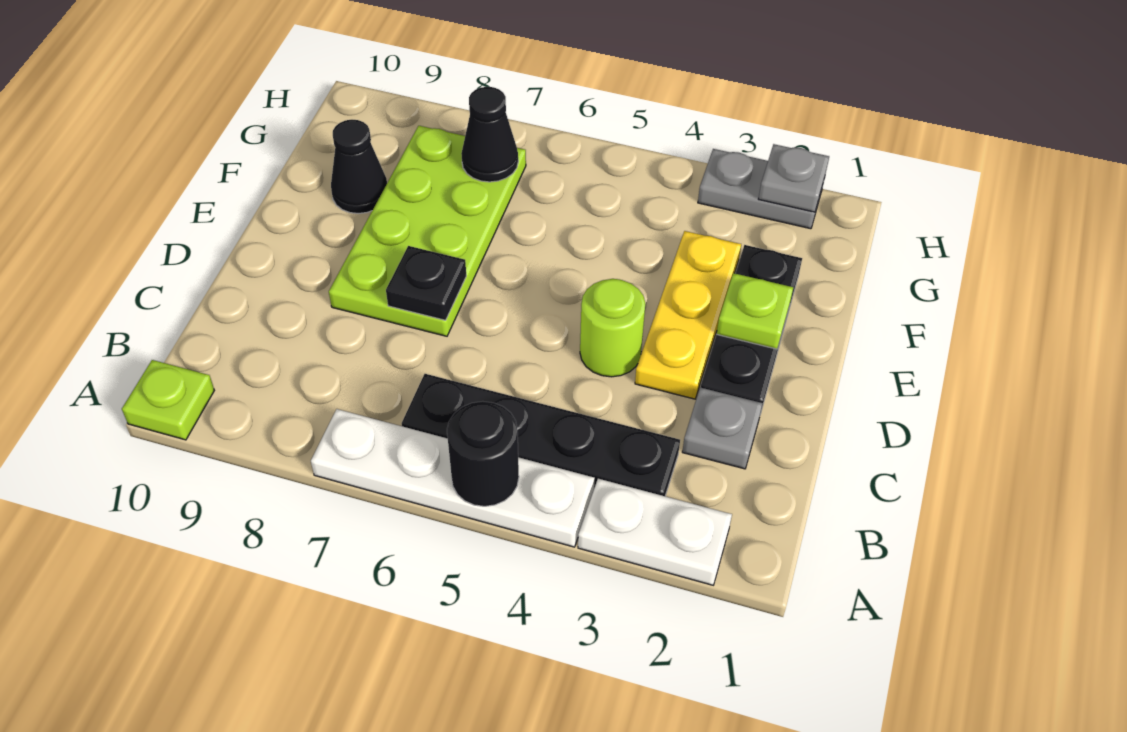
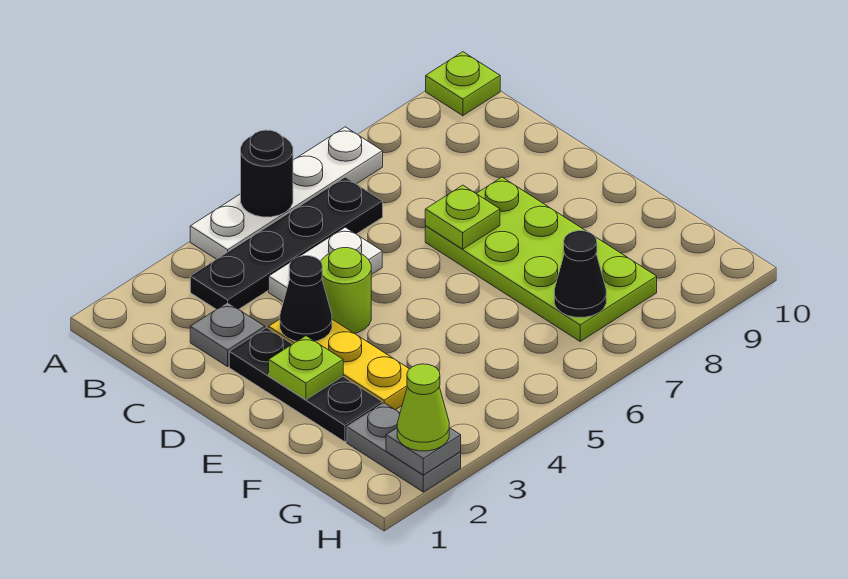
white 1x2 plate [578,479,732,585] -> white 1x2 plate moved to [269,227,382,302]
black 1x1 plate [386,246,466,320] -> lime 1x1 plate [425,185,500,249]
black 1x1 cone [331,120,387,214] -> black 1x1 cone moved to [280,256,332,341]
grey 1x2 plate [698,149,824,229] -> grey 1x2 plate turned to [347,403,461,492]
none -> lime 1x1 cone [397,364,449,451]

